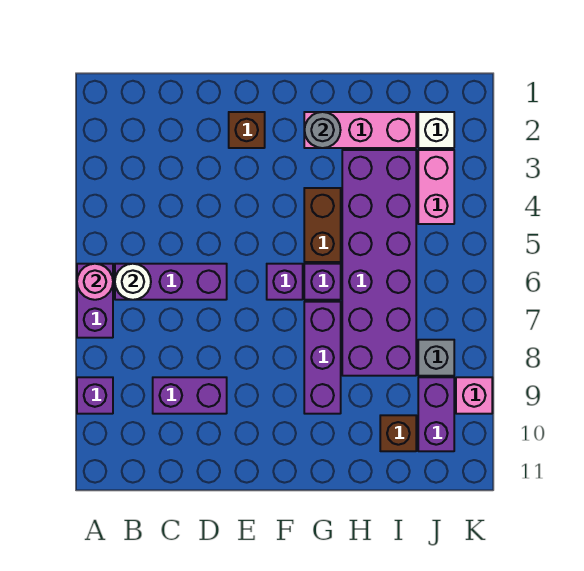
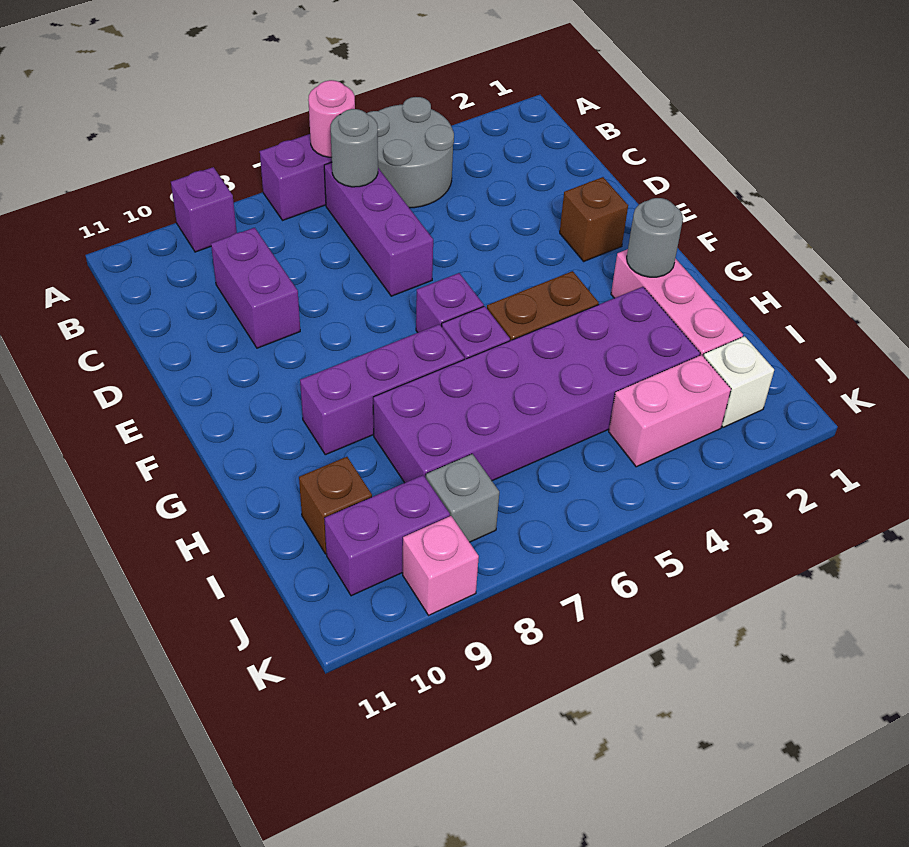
none -> grey 2x2 round brick [366,97,454,208]
white 1x1 round brick [115,264,151,300] -> grey 1x1 round brick [331,109,378,187]

